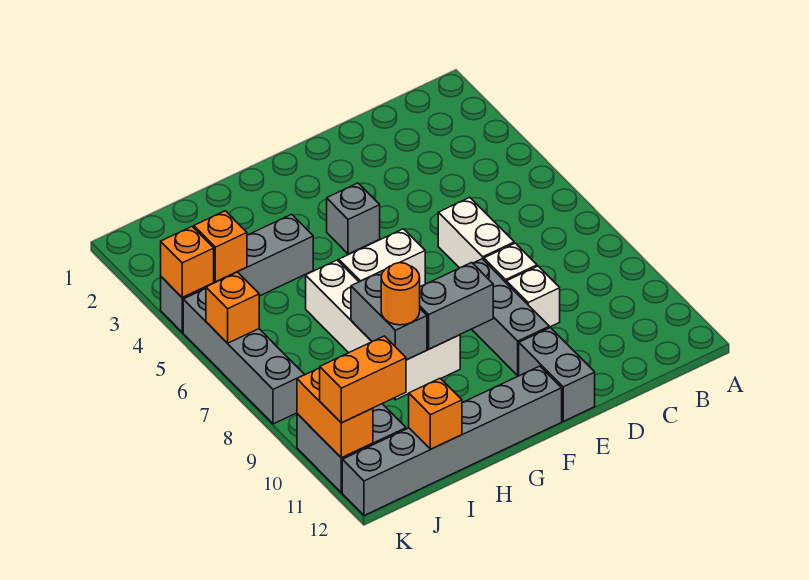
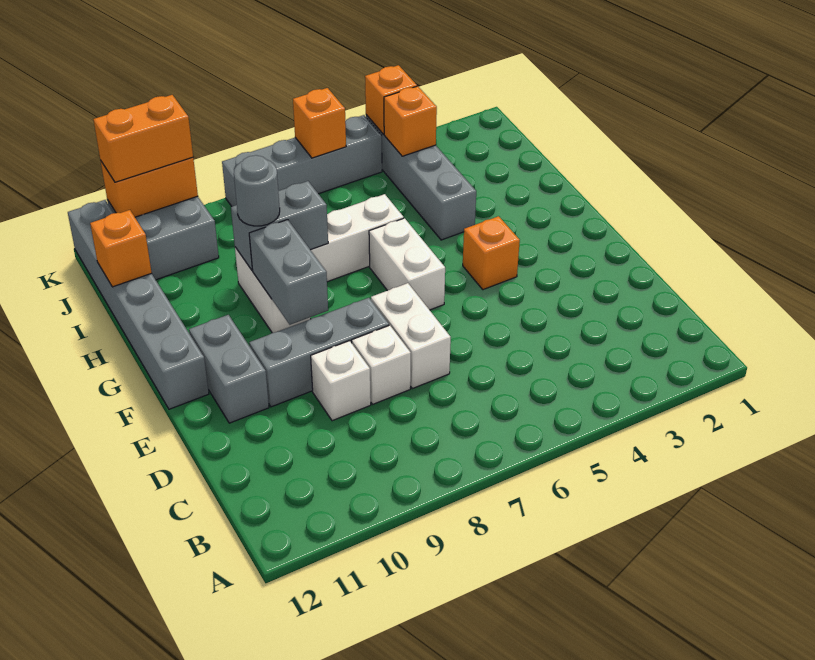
white 1x2 brick [438,198,514,268] -> white 1x2 brick turned to [371,283,451,389]
grey 1x2 brick [519,328,595,421] -> grey 1x2 brick turned to [189,315,269,423]
grey 1x1 brick [327,183,380,254] -> orange 1x1 brick [463,216,520,290]
orange 1x1 round brick [381,263,420,325] -> grey 1x1 round brick [234,155,280,226]
orange 1x2 brick [320,336,406,423] -> orange 1x2 brick turned to [93,95,193,182]

